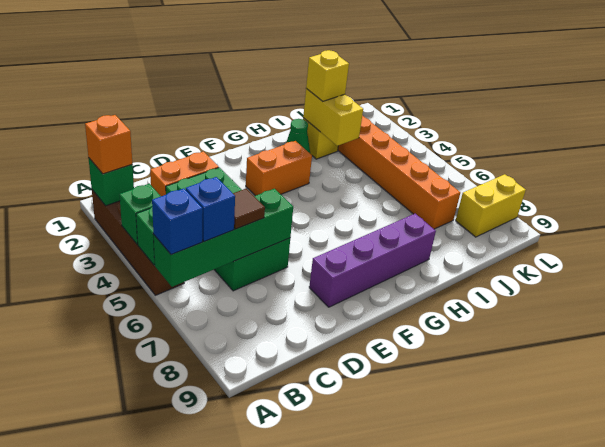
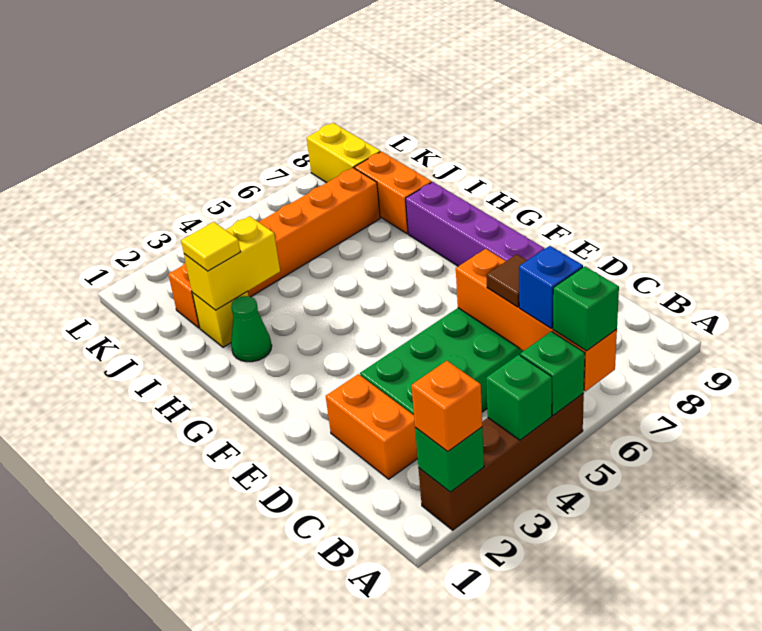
green 1x4 brick [154,189,293,287] -> orange 1x4 brick [456,249,617,391]
blue 1x1 brick [152,189,203,255] -> green 1x1 brick [553,266,619,351]
orange 1x2 brick [246,141,312,196] -> orange 1x2 brick moved to [354,151,432,234]
yellow 1x1 brick [306,50,349,101] -> yellow 1x1 tile [181,222,240,271]

